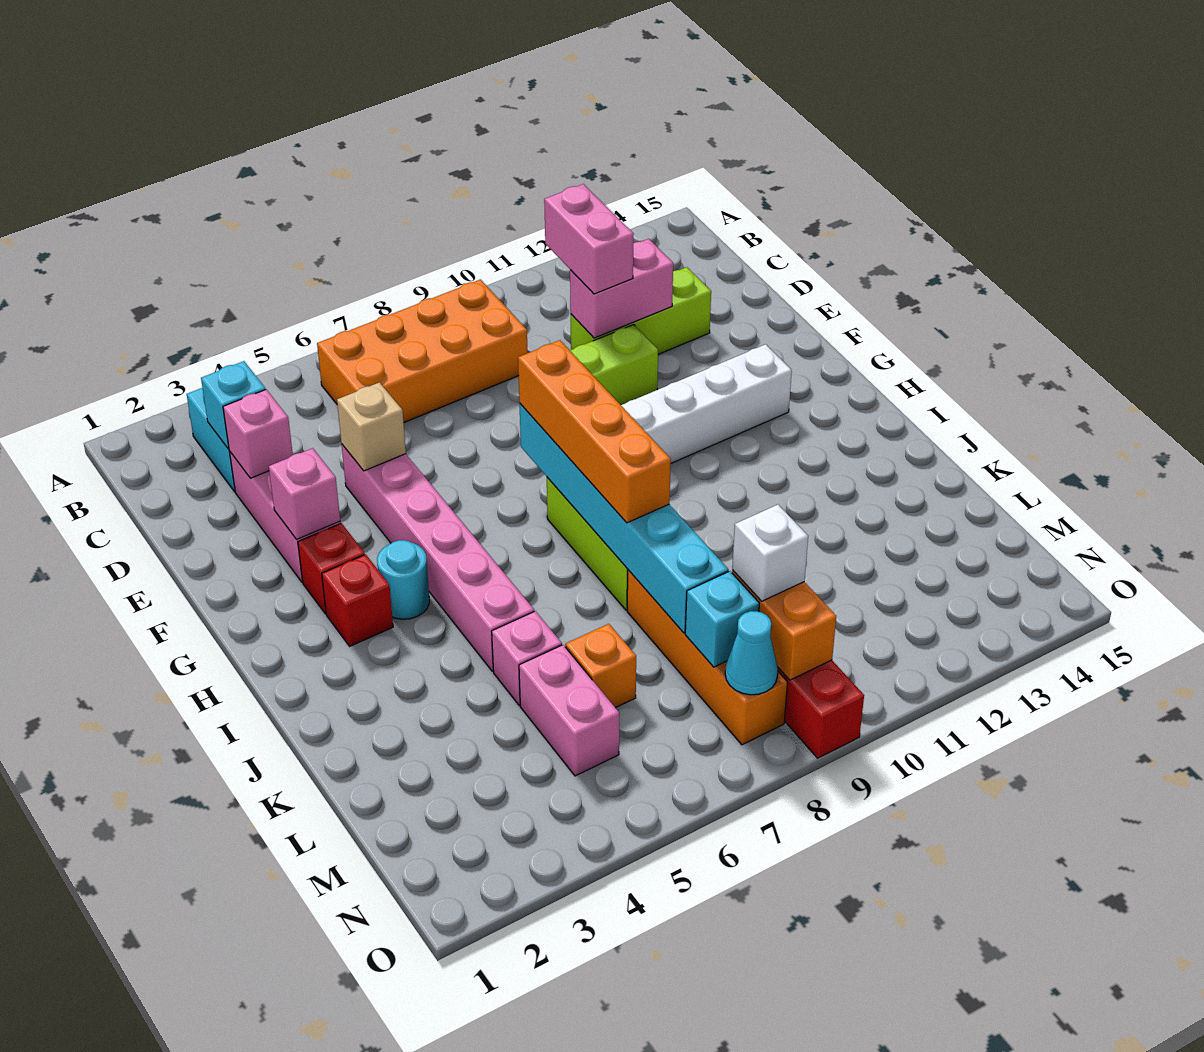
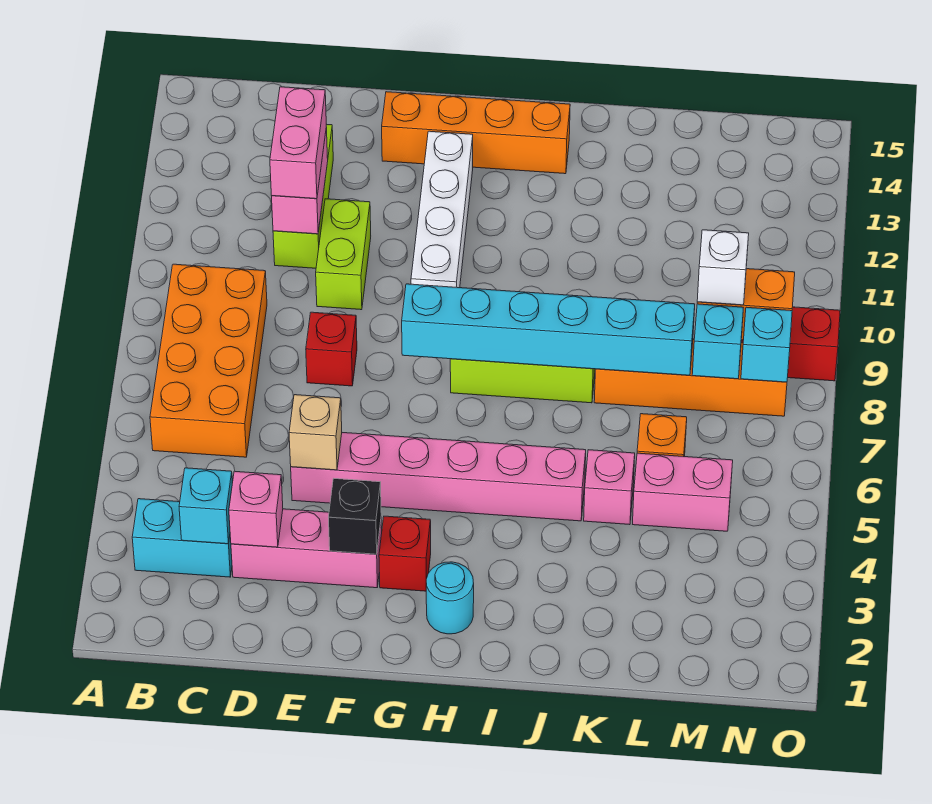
pink 1x2 brick [544,184,634,294] -> pink 1x2 brick turned to [270,87,326,199]
pink 1x1 brick [269,448,340,539] -> black 1x1 brick [329,479,381,554]
orange 1x4 brick [518,340,671,523] -> orange 1x4 brick moved to [382,92,570,174]
red 1x1 brick [322,554,393,646] -> red 1x1 brick moved to [306,312,357,386]
cyan 1x1 round brick [377,540,429,619] -> cyan 1x1 round brick moved to [426,562,474,634]
cyan 1x1 cone [725,611,778,695] -> cyan 1x1 brick [741,307,792,382]

